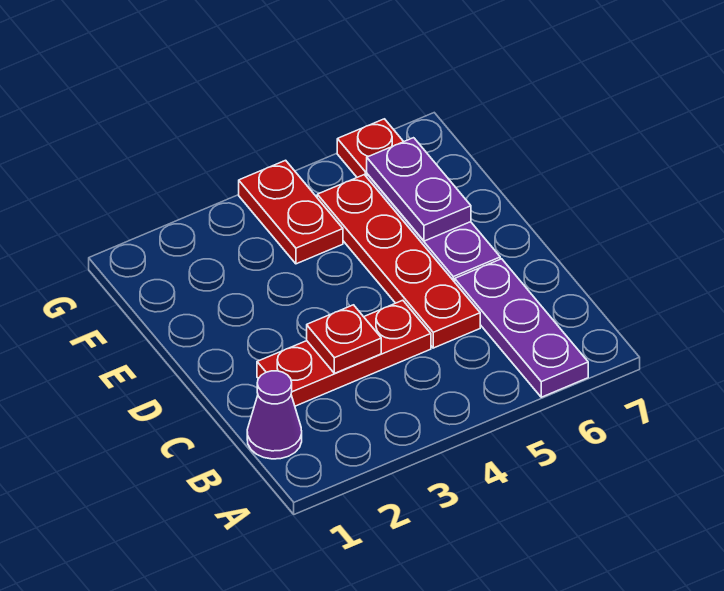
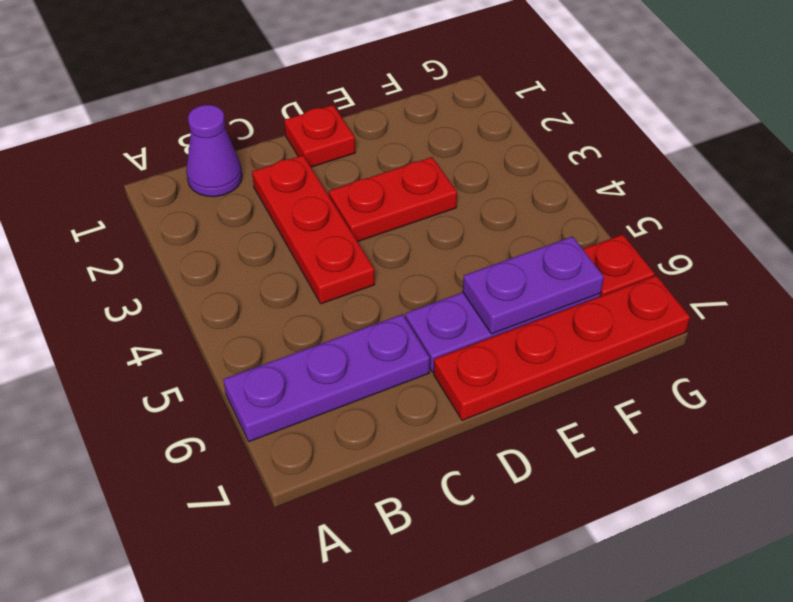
red 1x1 plate [307,305,381,373] -> red 1x1 plate moved to [284,105,355,167]
red 1x4 plate [317,175,480,348] -> red 1x4 plate moved to [434,275,690,421]
red 1x2 plate [239,160,343,264] -> red 1x2 plate moved to [329,157,457,242]

